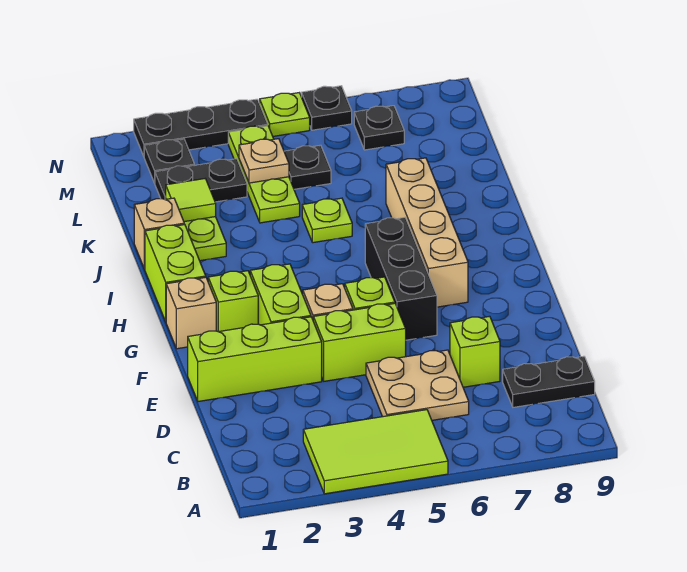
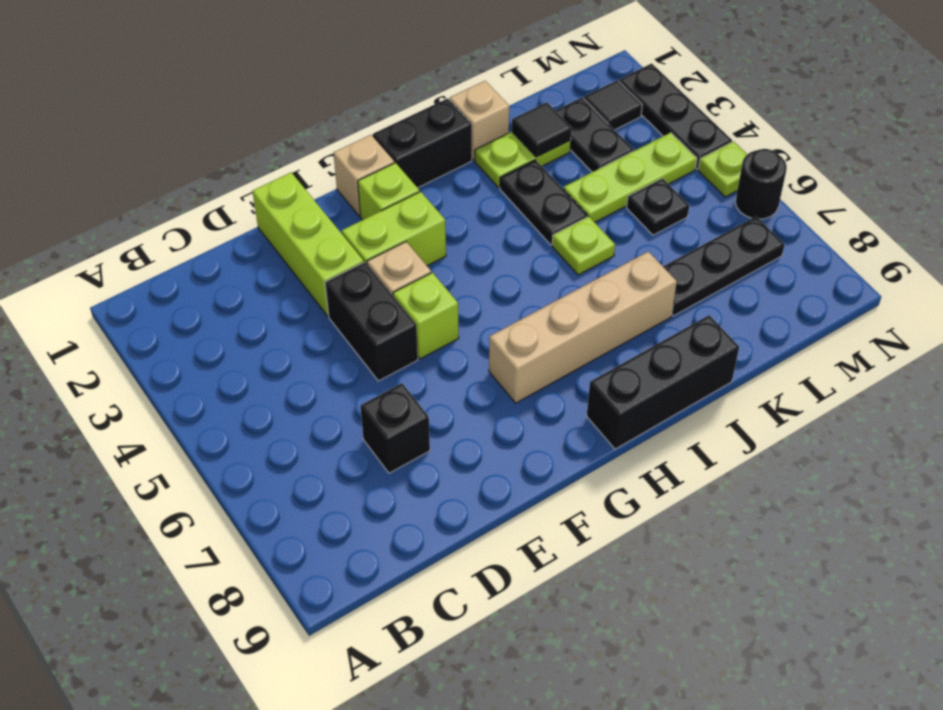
lime 2x3 tile [303,410,448,494] -> none
tan 2x2 plate [366,350,469,420] -> none
black 1x2 plate [503,356,595,407] -> black 1x2 plate moved to [500,160,588,245]
lime 1x1 brick [450,316,500,387] -> black 1x1 brick [360,383,430,473]
lime 1x2 brick [313,303,406,381] -> black 1x2 brick [325,262,418,381]
black 1x3 brick [365,218,437,340] -> black 1x3 brick moved to [587,315,739,449]
lime 1x2 brick [145,224,206,321] -> black 1x2 brick [373,98,472,188]
lime 1x1 tile [166,179,216,222] -> black 1x1 tile [512,102,572,157]
tan 1x1 plate [239,139,289,183] -> none
black 1x1 plate [144,139,194,183] -> black 1x1 tile [584,80,642,130]
black 1x1 plate [354,106,404,150] -> black 1x3 plate [663,216,785,316]
black 1x1 plate [302,86,352,130] -> black 1x1 round brick [735,149,787,219]

